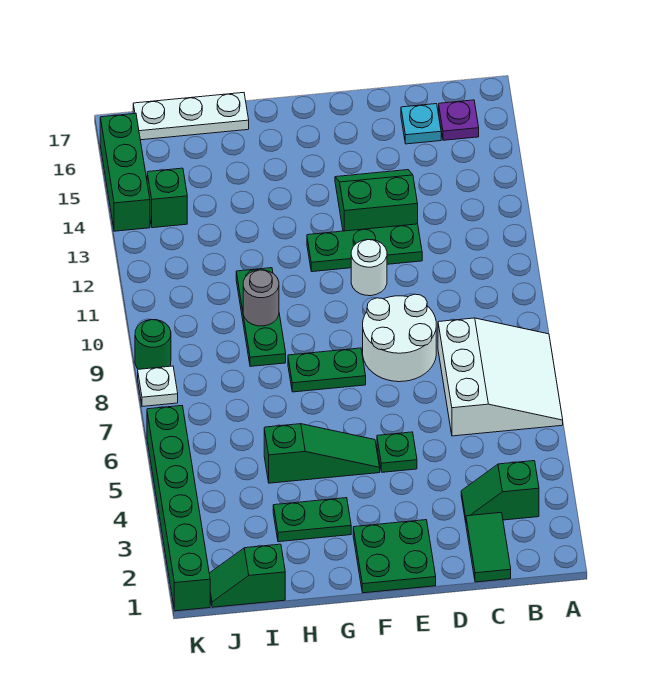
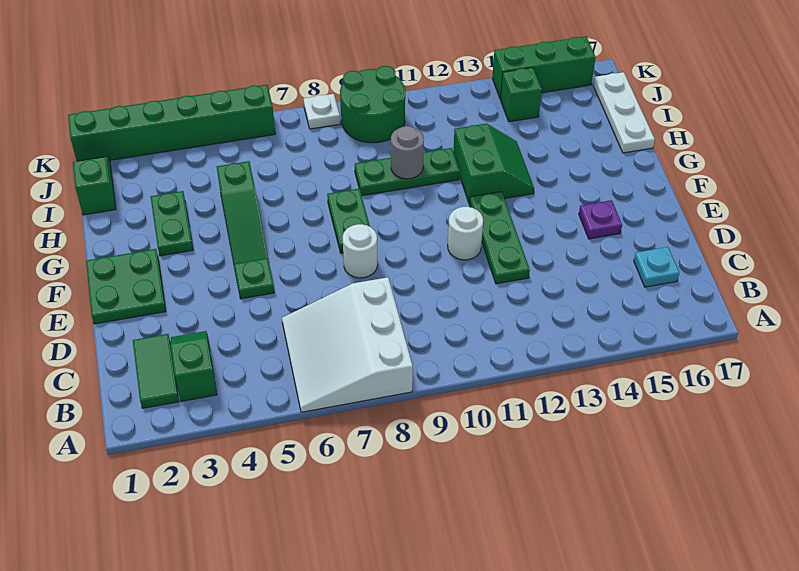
white 3x3 slope [438,318,563,436] -> white 3x3 slope turned to [282,277,413,412]
purple 1x1 plate [439,100,479,140] -> purple 1x1 plate moved to [579,200,622,239]
green 1x2 tile [466,513,511,582] -> green 1x2 tile turned to [133,334,179,408]
white 2x2 round brick [363,294,436,382] -> white 1x1 round brick [342,224,378,278]
green 2x2 slope [335,170,418,231] -> green 2x2 slope moved to [453,123,534,204]
green 1x1 round brick [135,320,171,369] -> green 2x2 round brick [340,66,405,143]

